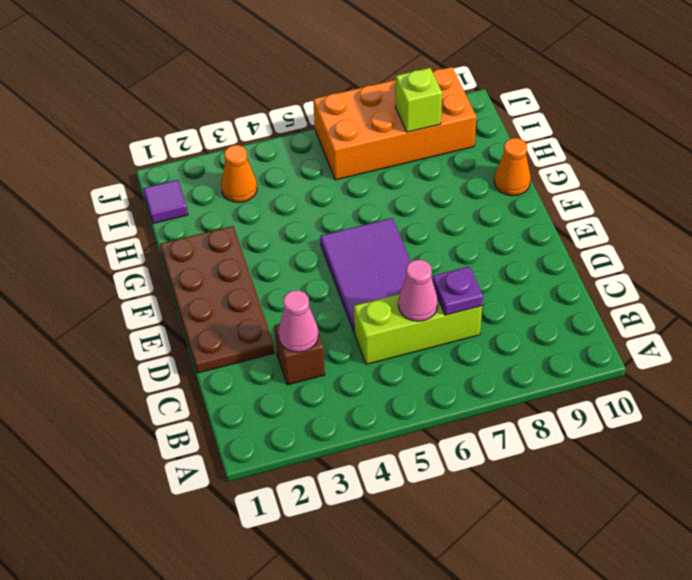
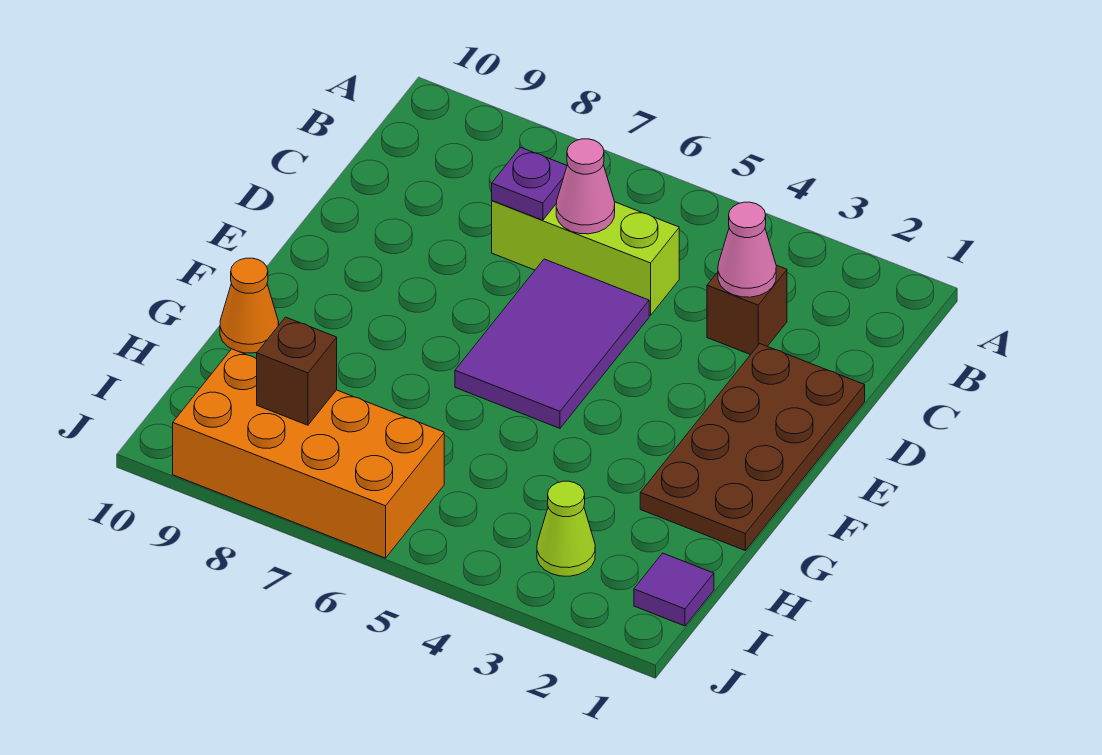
orange 1x1 cone [221,145,257,202] -> lime 1x1 cone [537,481,595,576]
lime 1x1 brick [395,68,442,132] -> brown 1x1 brick [257,317,337,425]

